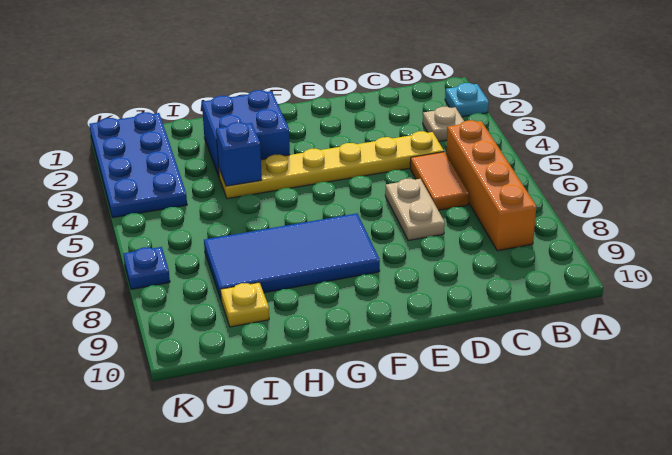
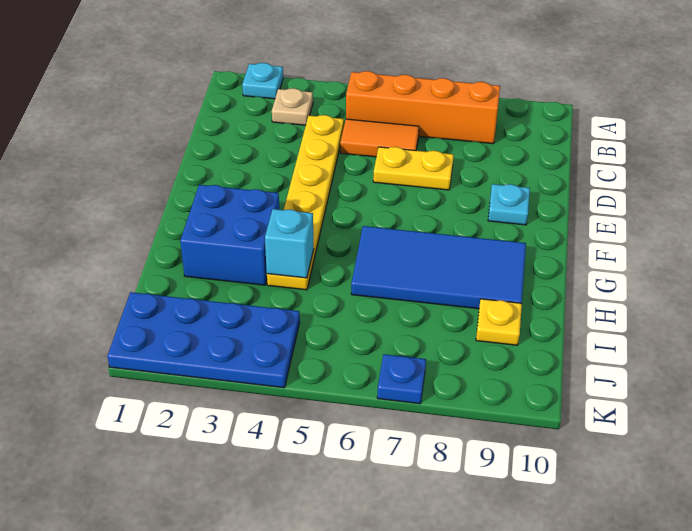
tan 1x2 plate [385,179,445,241] -> yellow 1x2 plate [373,147,454,190]
none -> cyan 1x1 plate [488,184,530,225]
blue 2x4 tile [204,213,380,299] -> blue 2x4 tile turned to [351,226,526,309]
blue 1x1 brick [216,122,262,186] -> cyan 1x1 brick [265,209,314,278]

